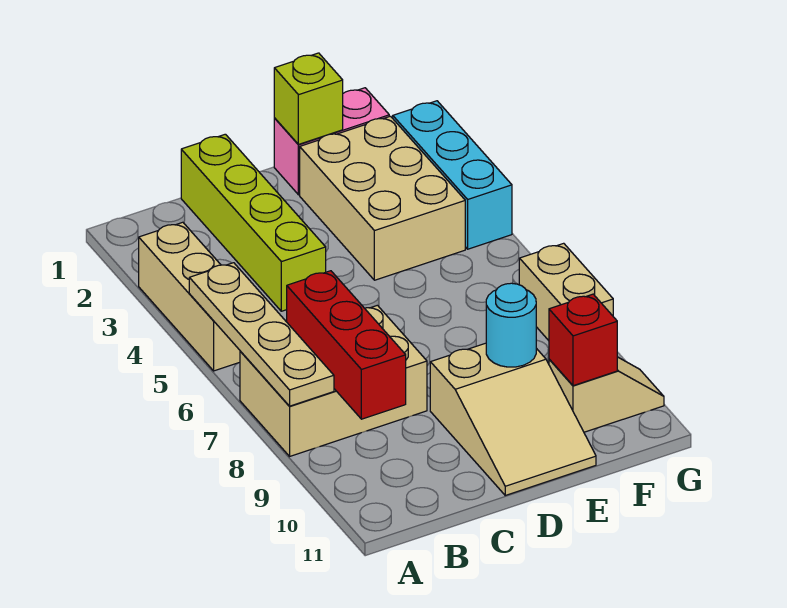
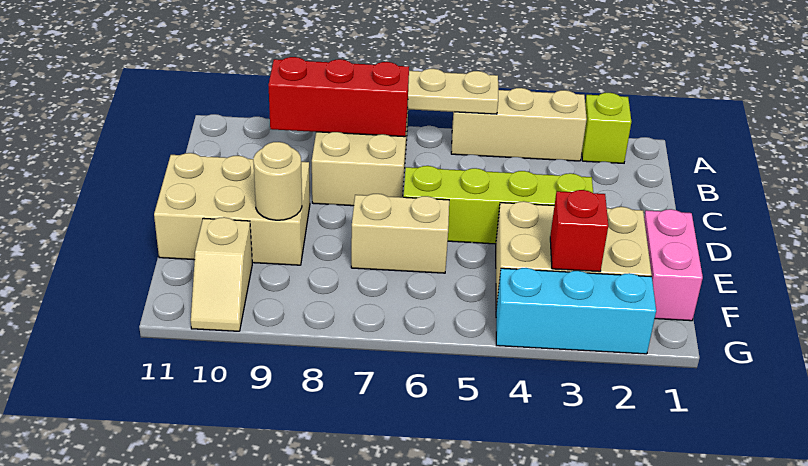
lime 1x4 brick [181,134,326,311] -> lime 1x4 brick moved to [403,166,593,244]
tan 2x3 slope [430,343,596,495] -> tan 2x3 brick [154,153,310,265]
lime 1x1 brick [274,53,343,144] -> lime 1x1 brick moved to [582,93,631,163]
cyan 1x1 round brick [486,283,536,367] -> tan 1x1 round brick [253,142,302,220]
red 1x1 brick [549,294,617,386] -> red 1x1 brick moved to [550,190,608,272]
tan 1x2 brick [519,243,613,341] -> tan 1x2 brick moved to [351,194,449,273]

